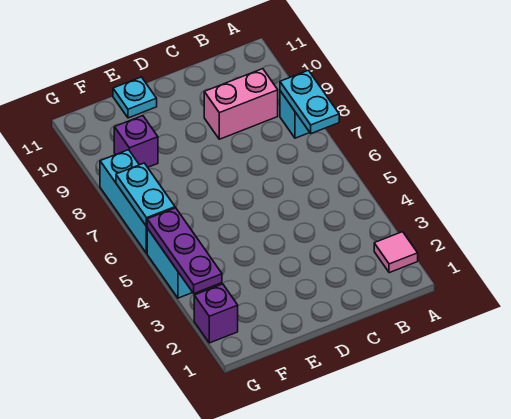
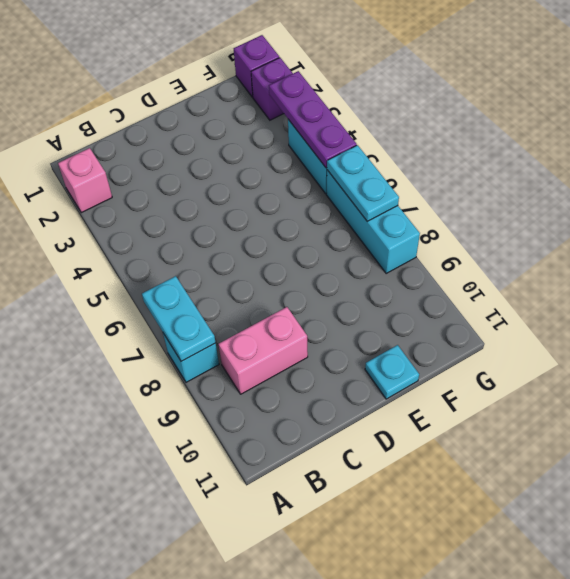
pink 1x1 tile [374,232,418,273] -> pink 1x1 brick [58,148,112,213]
purple 1x1 brick [114,116,158,167] -> purple 1x1 brick moved to [234,35,279,97]

